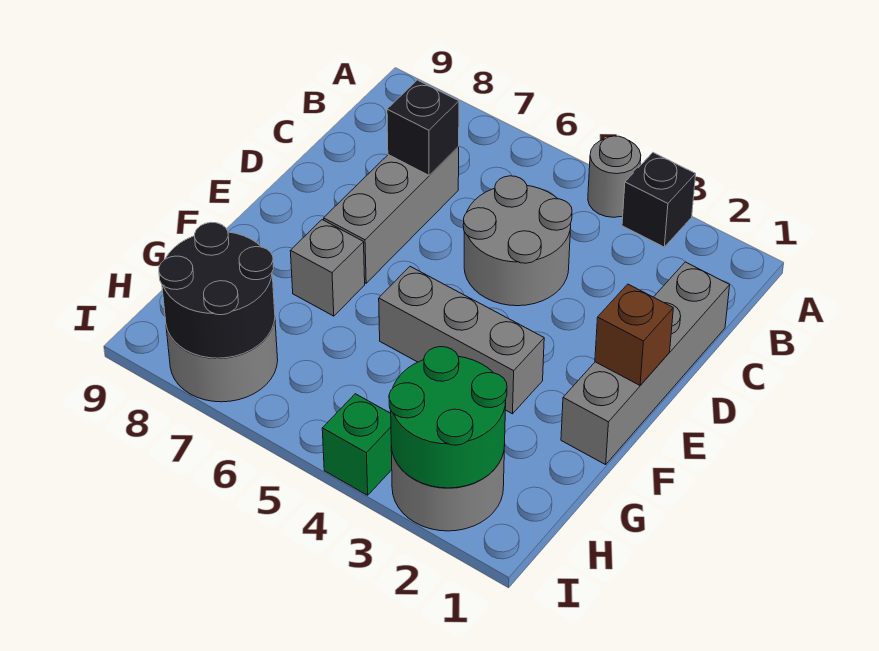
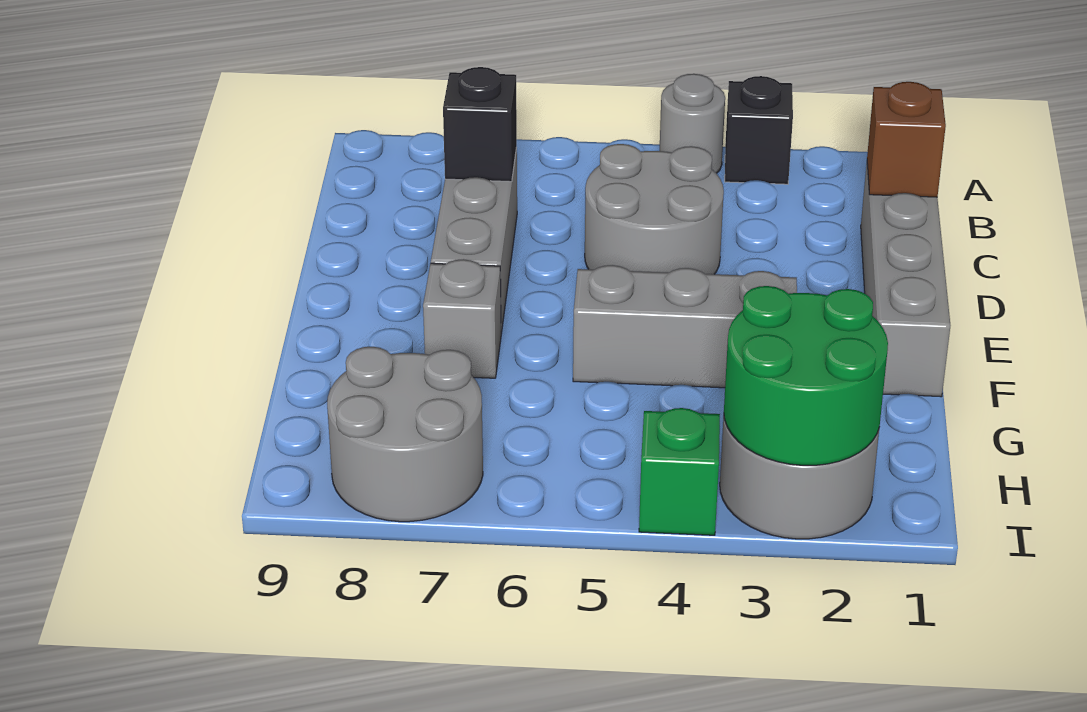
brown 1x1 brick [595,284,673,385] -> brown 1x1 brick moved to [867,82,946,197]
black 2x2 round brick [159,222,275,358] -> none

